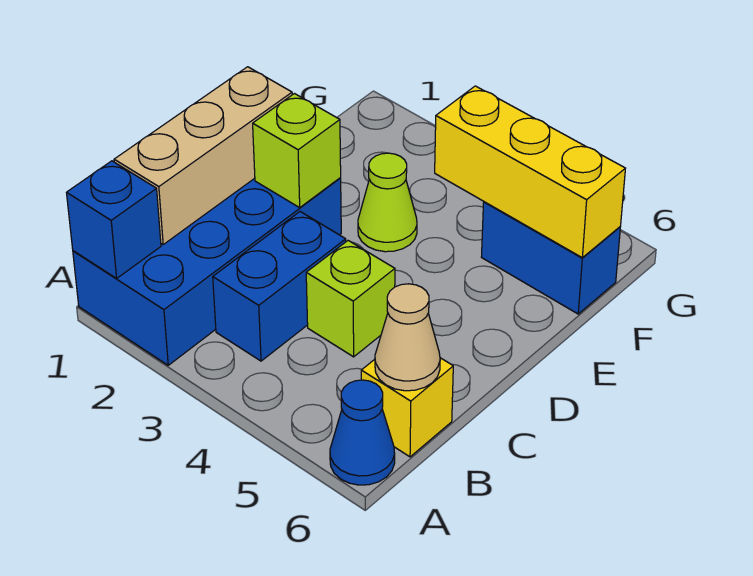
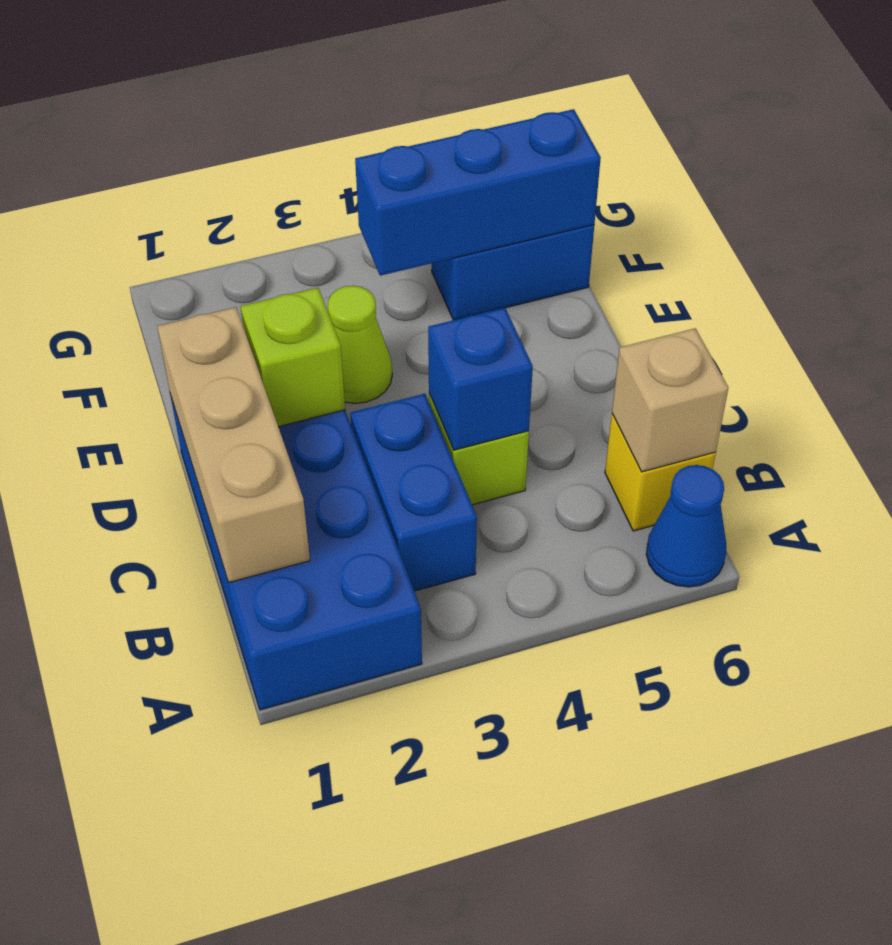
blue 1x1 brick [66,161,161,278] -> blue 1x1 brick moved to [428,308,533,450]
tan 1x1 cone [375,284,440,391] -> tan 1x1 brick [612,328,728,472]
yellow 1x3 brick [435,86,626,258] -> blue 1x3 brick [355,109,601,276]

